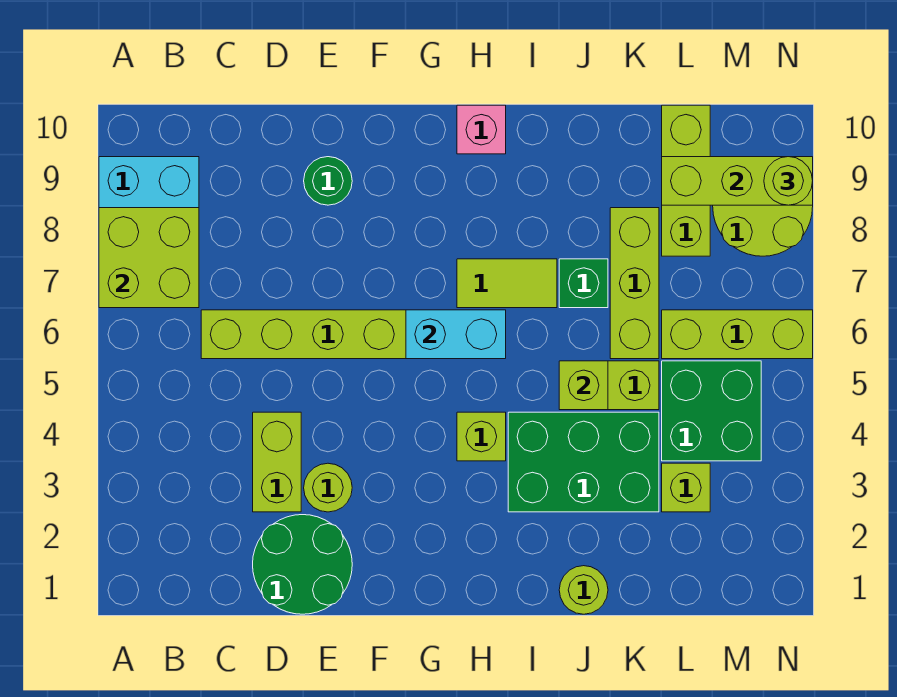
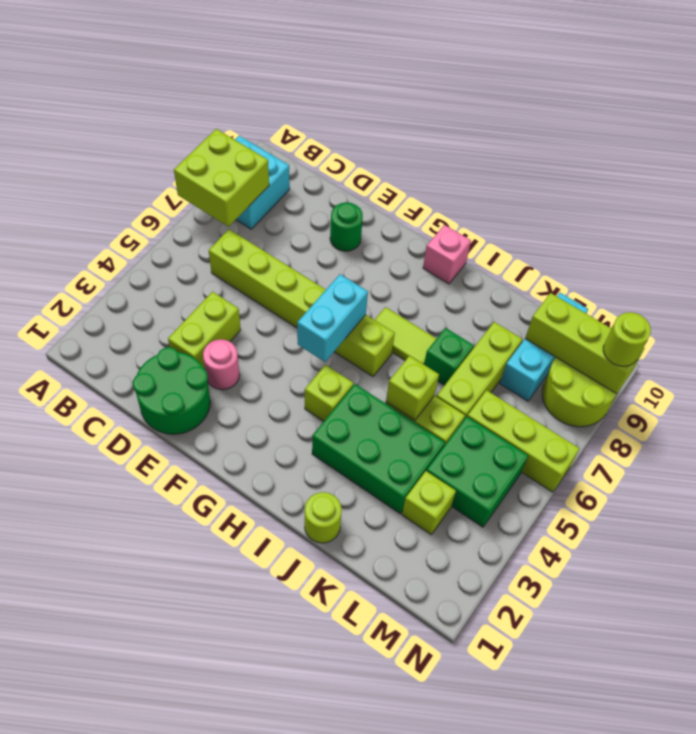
lime 1x1 round brick [304,463,352,512] -> pink 1x1 round brick [203,339,240,390]
cyan 1x2 brick [406,310,506,359] -> cyan 1x2 brick turned to [297,274,368,362]
lime 1x3 brick [662,105,710,256] -> cyan 1x3 brick [500,293,588,401]

